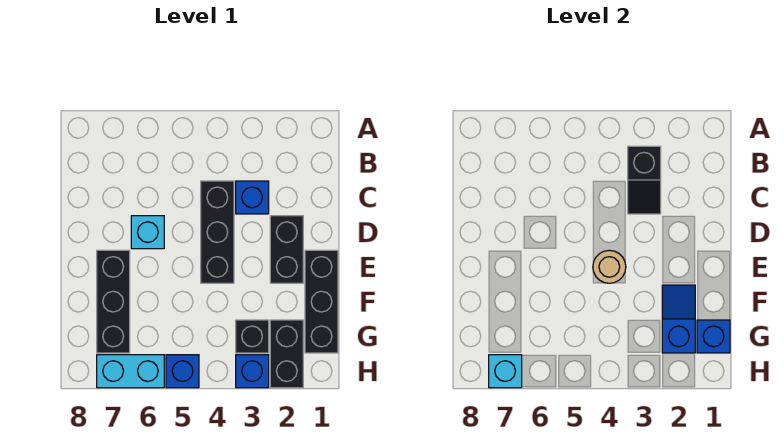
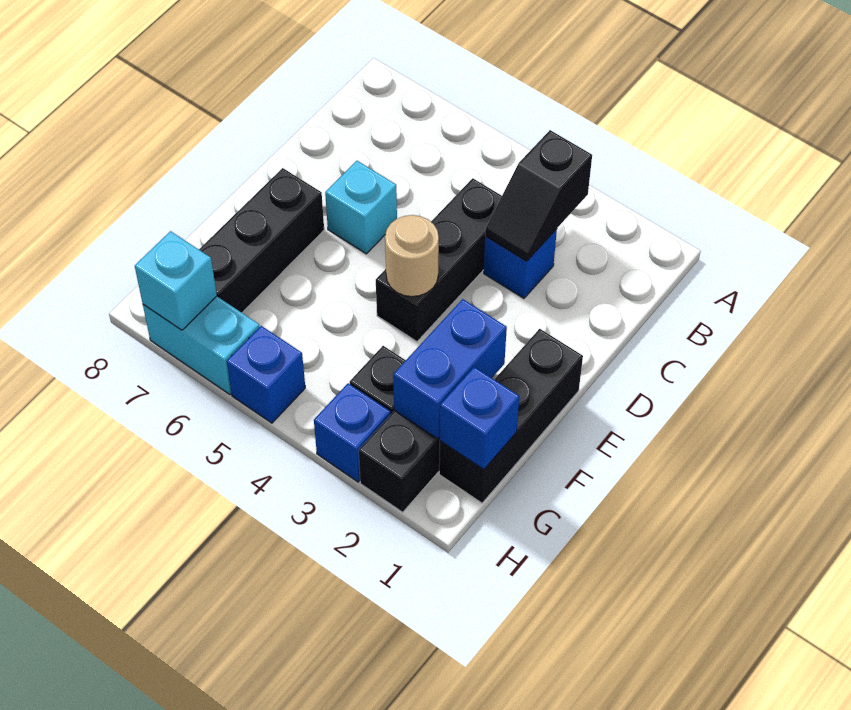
black 1x2 brick [270,216,303,283] -> none
blue 1x2 slope [662,285,695,353] -> blue 1x2 brick [393,299,507,439]

